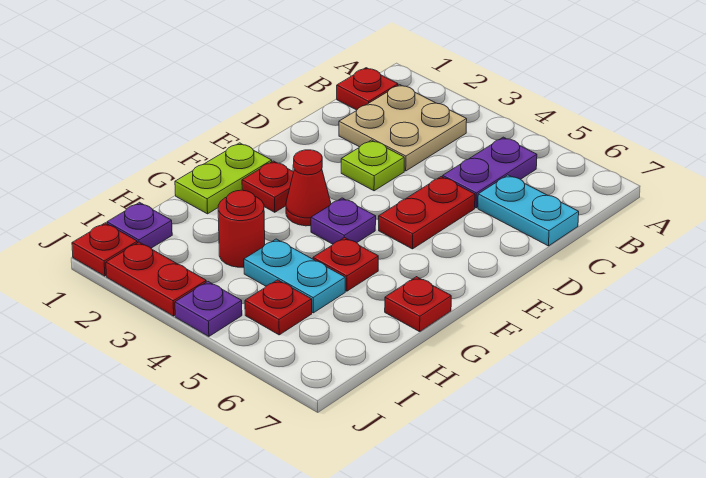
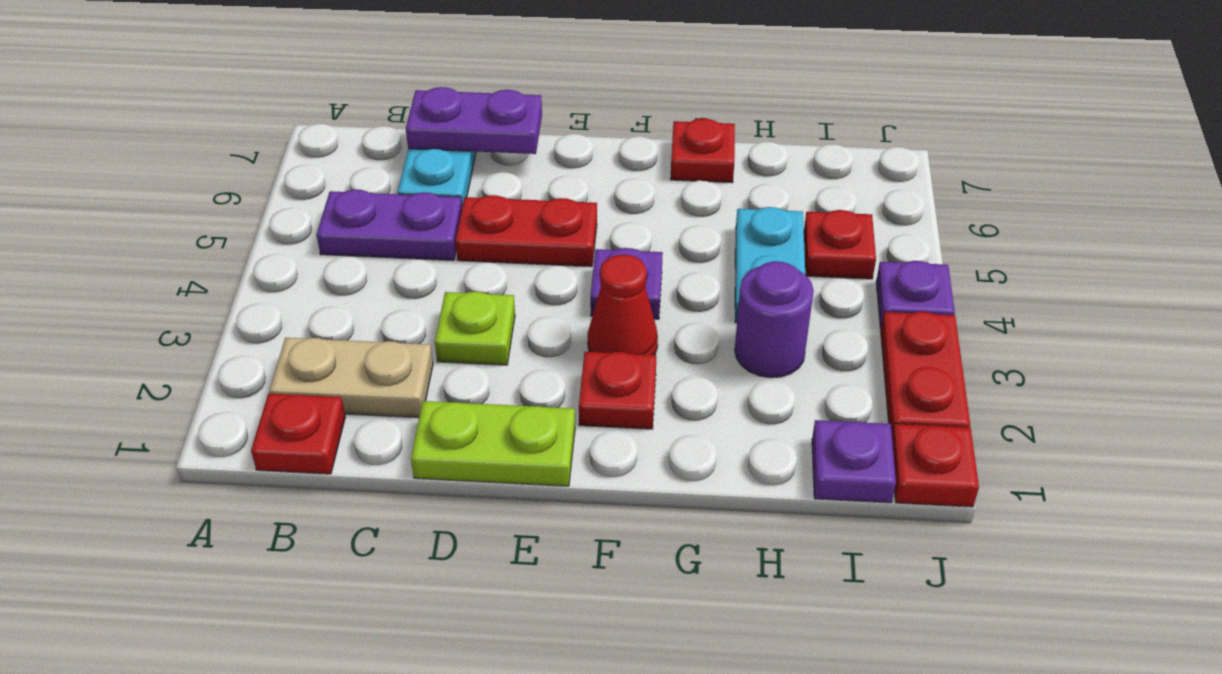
tan 2x2 plate [339,85,467,171] -> tan 1x2 plate [269,338,433,418]
none -> purple 1x2 plate [406,87,542,154]
lime 1x2 plate [175,143,272,214] -> lime 1x2 plate moved to [411,401,575,486]
red 1x1 plate [313,237,378,291] -> none
red 1x1 round brick [218,190,265,267] -> purple 1x1 round brick [735,261,814,378]

